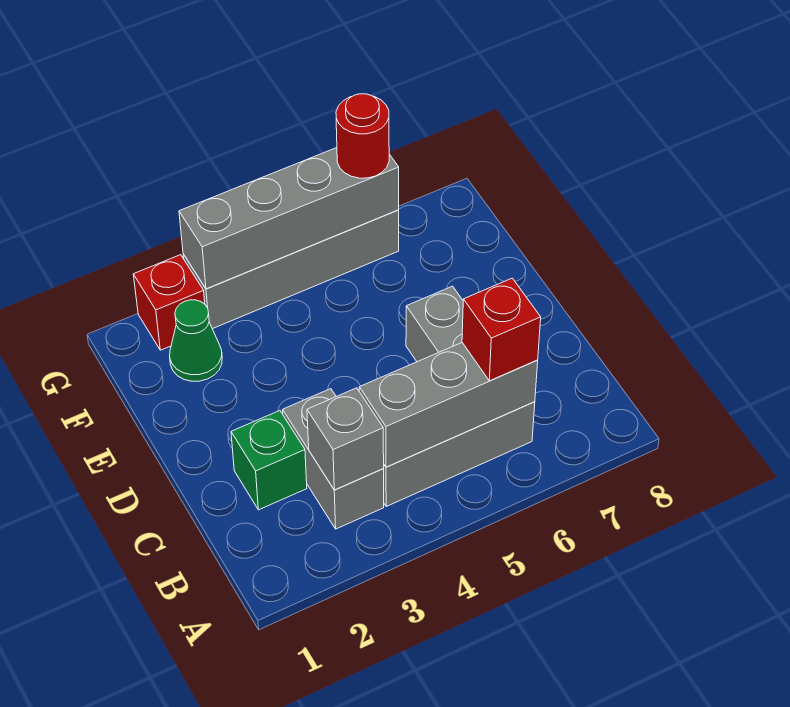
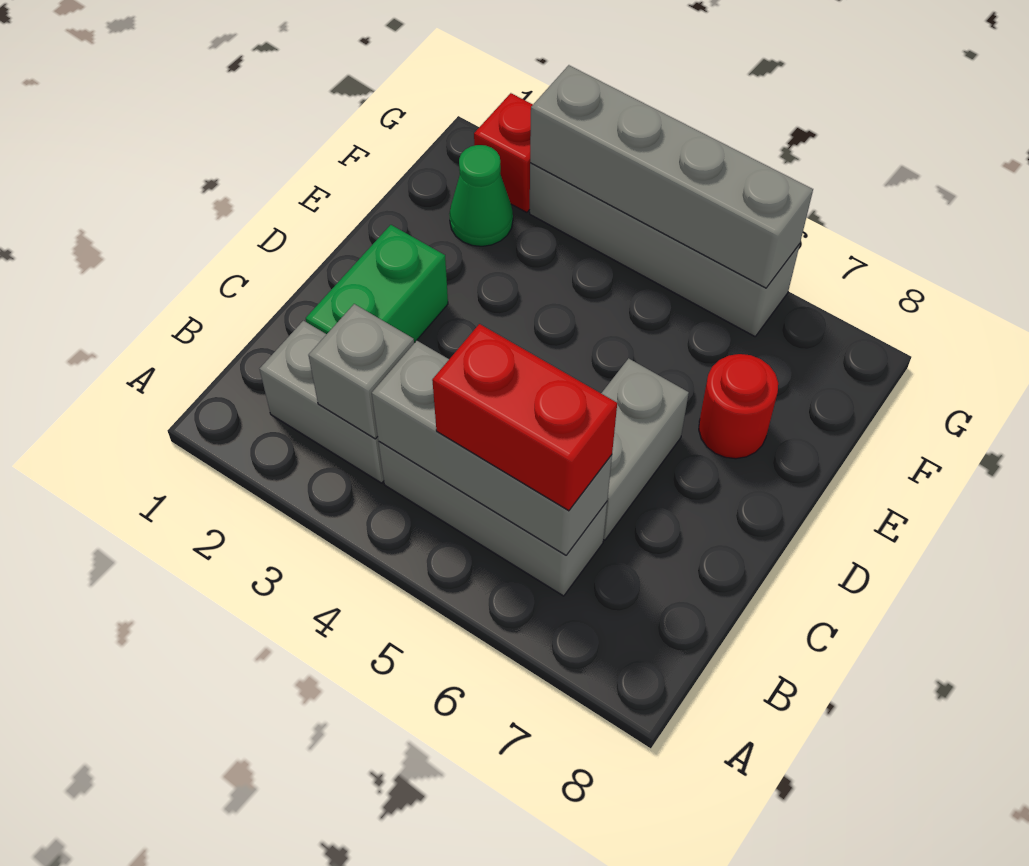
grey 1x2 brick [283,389,384,529] -> grey 1x2 brick turned to [259,321,384,483]
red 1x1 brick [462,278,541,381] -> red 1x2 brick [432,324,617,511]
green 1x1 brick [231,411,307,510] -> green 1x2 brick [306,225,448,343]
red 1x1 round brick [336,94,389,178] -> red 1x1 round brick moved to [699,354,778,459]

